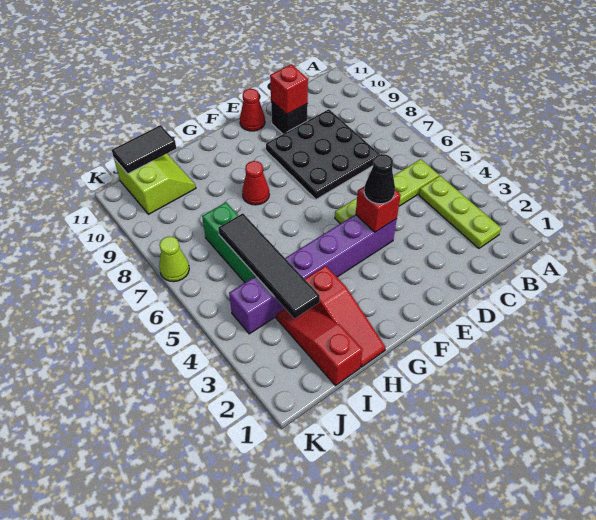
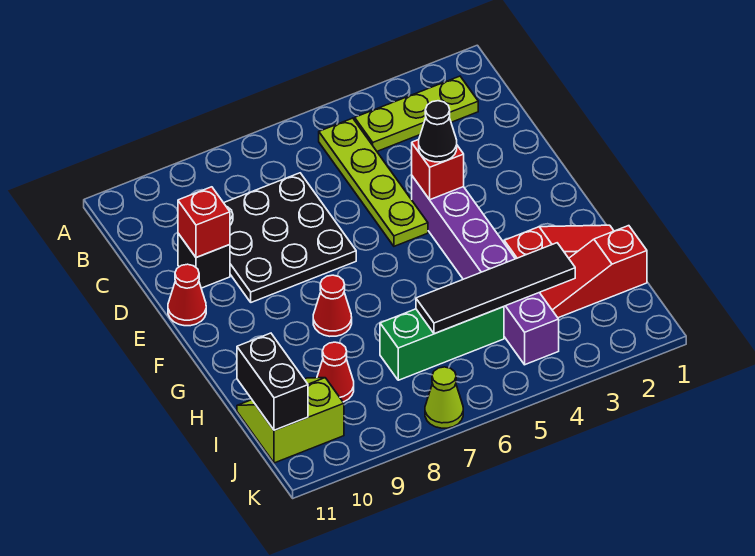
none -> red 1x1 cone [317,342,354,402]
black 1x2 tile [112,125,176,174] -> black 1x2 brick [237,333,308,430]

